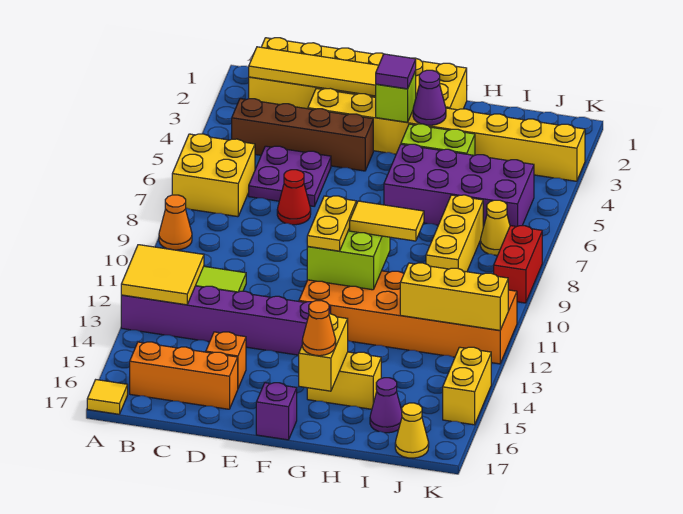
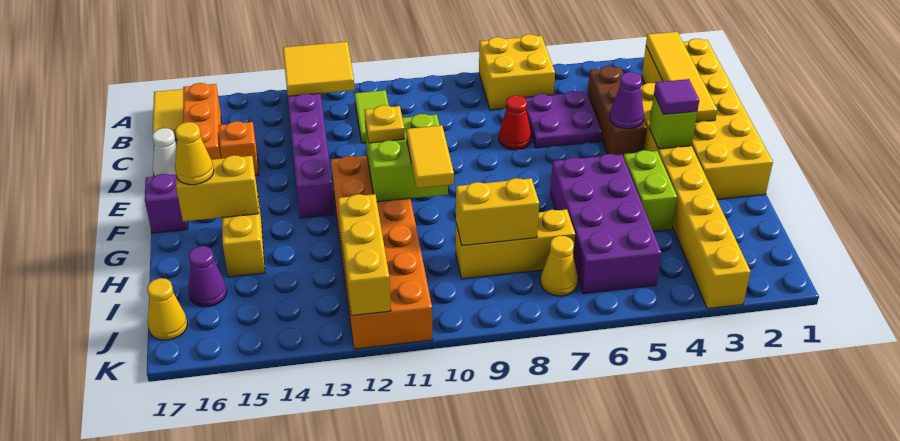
orange 1x1 cone [159,195,192,250] -> none
yellow 1x1 tile [87,380,128,414] -> yellow 1x2 tile [153,89,183,140]
brown 1x4 brick [232,99,373,171] -> brown 1x3 brick [588,66,647,156]
none -> white 1x1 cone [152,128,177,177]
yellow 1x2 plate [307,196,356,251] -> yellow 1x1 plate [364,105,405,143]
purple 1x1 cone [413,70,446,125] -> purple 1x1 cone moved to [610,72,644,129]
orange 1x1 cone [302,301,336,356] -> yellow 1x1 cone [175,122,214,185]
red 1x2 brick [494,226,542,303] -> none
yellow 1x2 brick [443,347,491,425] -> yellow 1x2 brick moved to [456,178,539,246]

